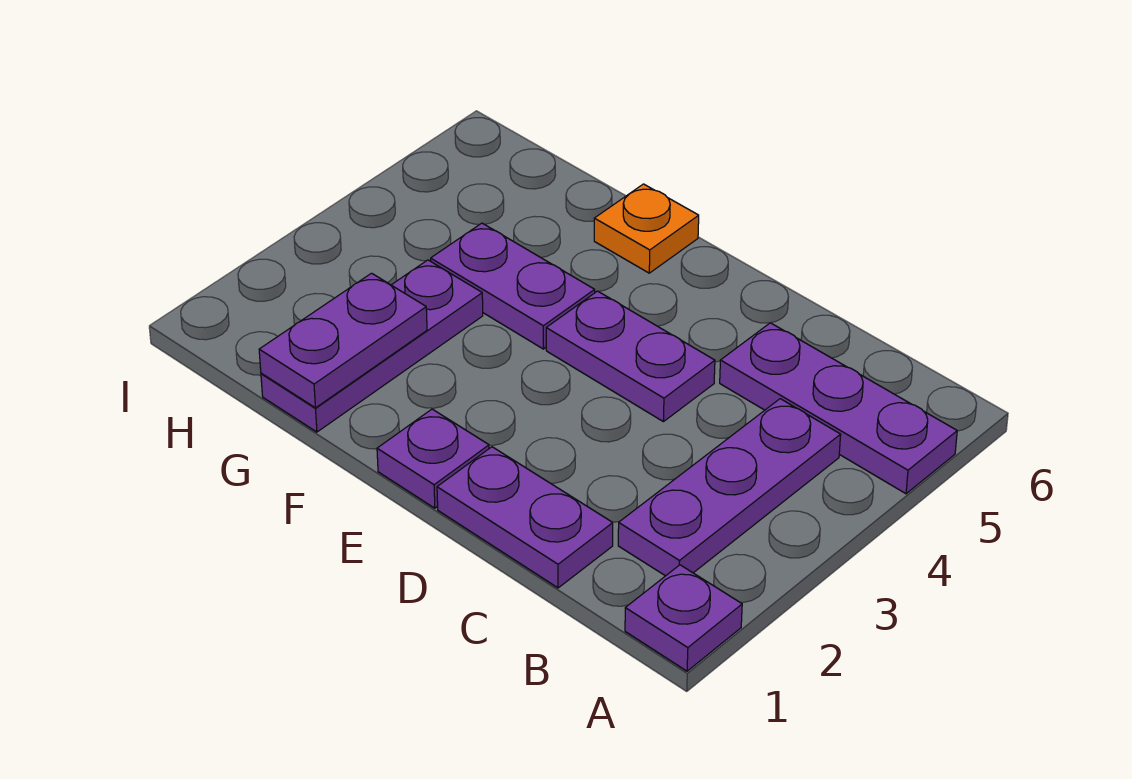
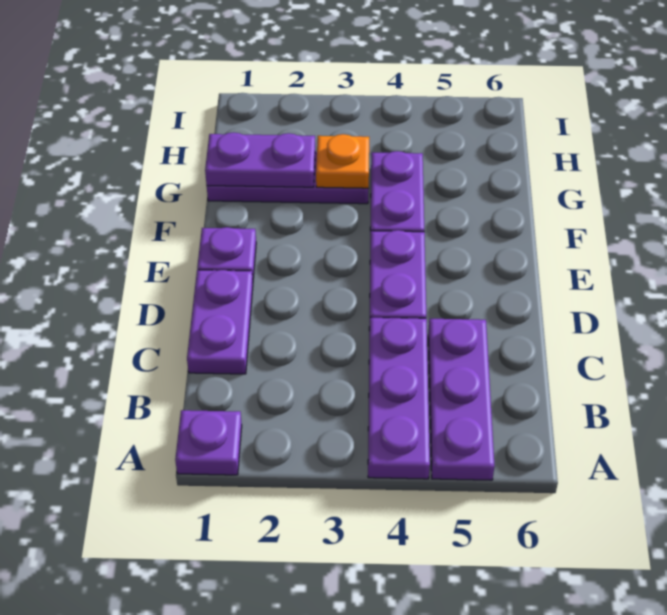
purple 1x3 plate [618,399,841,576] -> purple 1x3 plate turned to [368,317,430,479]
orange 1x1 plate [594,184,699,273] -> orange 1x1 plate moved to [316,134,369,188]

